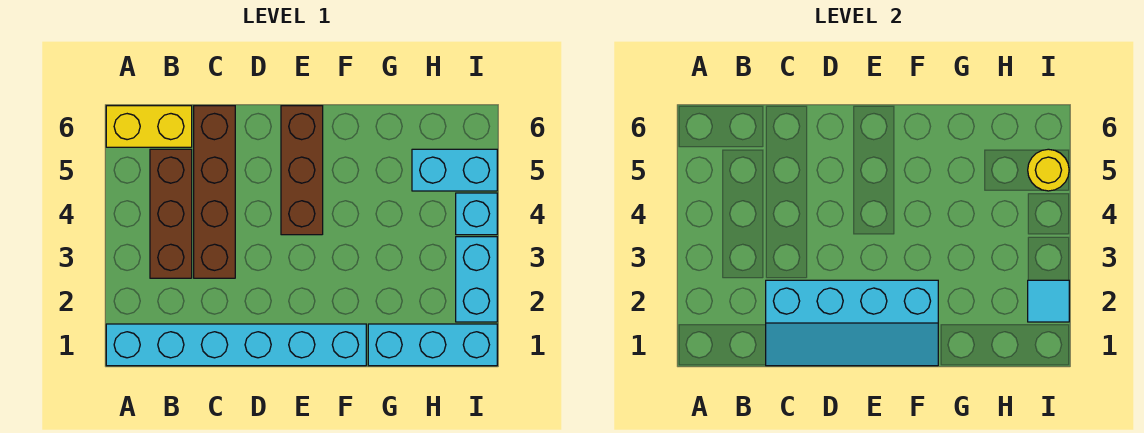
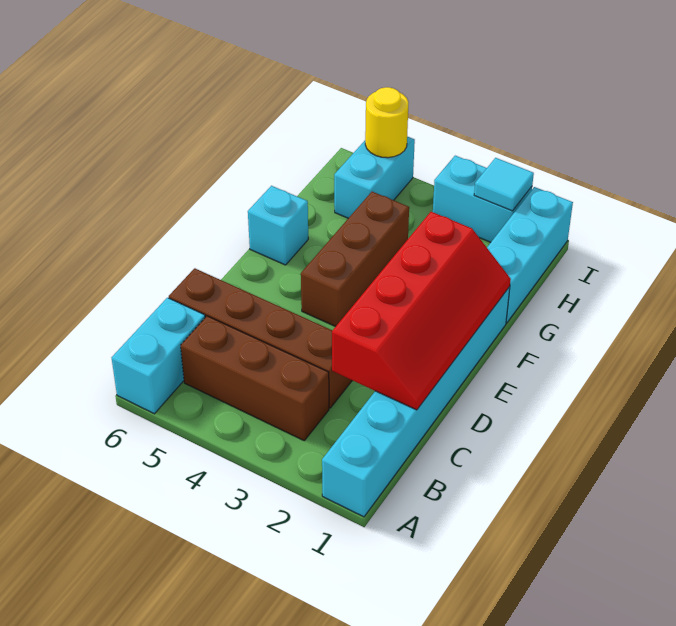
yellow 1x2 brick [106,106,192,147] -> cyan 1x2 brick [112,298,205,414]
cyan 2x4 slope [766,280,938,366] -> red 2x4 slope [332,212,511,410]
brown 1x3 brick [281,106,323,235] -> brown 1x3 brick turned to [301,192,409,327]
cyan 1x1 brick [456,193,497,235] -> cyan 1x1 brick moved to [248,186,308,265]

